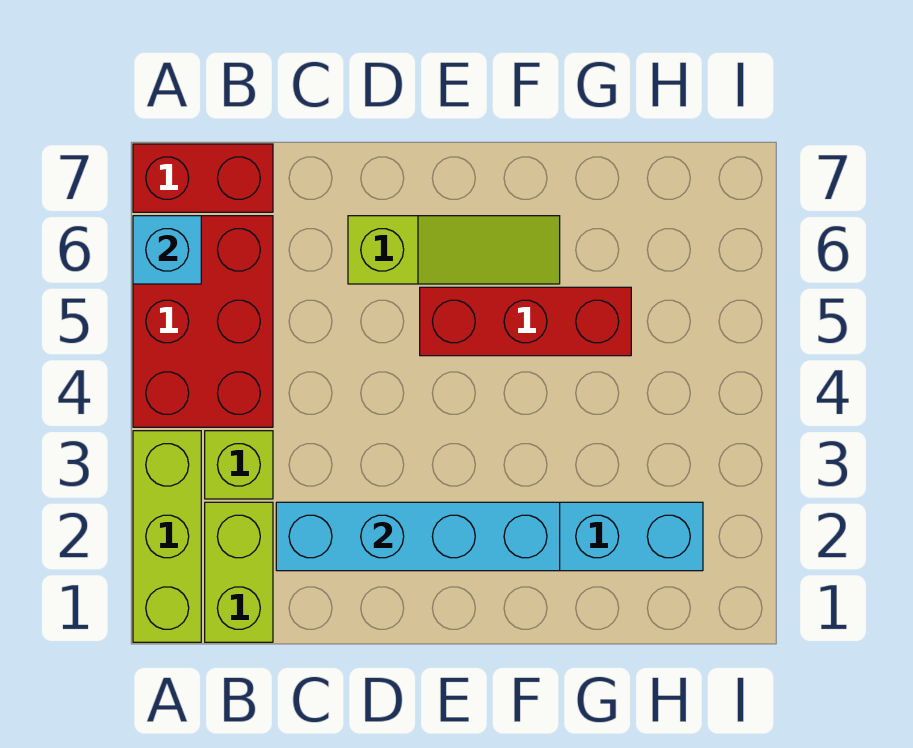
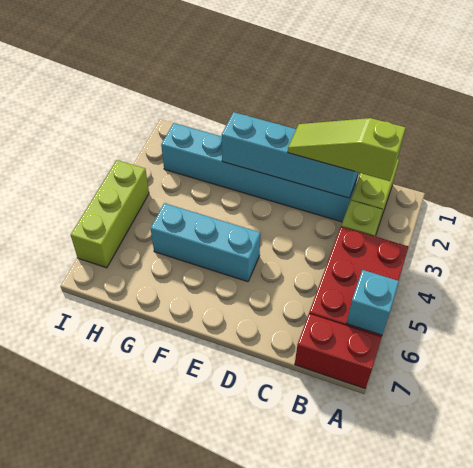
lime 1x3 brick [133,431,201,642] -> lime 1x3 brick moved to [71,160,149,268]
lime 1x3 slope [348,216,560,284] -> lime 1x3 slope moved to [288,118,405,181]
red 1x3 brick [420,287,631,356] -> cyan 1x3 brick [150,203,260,282]

